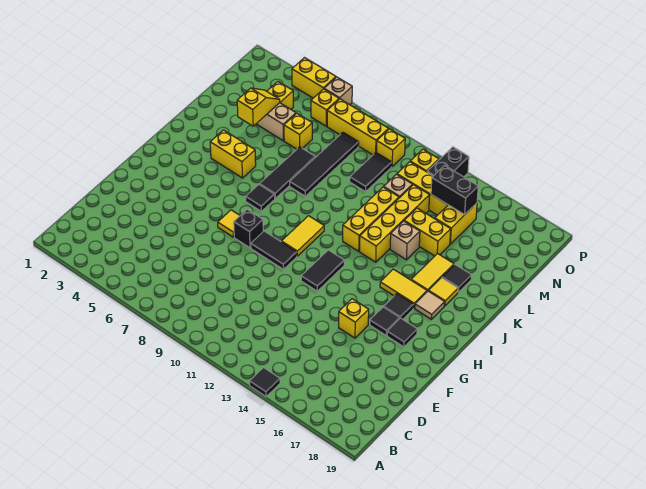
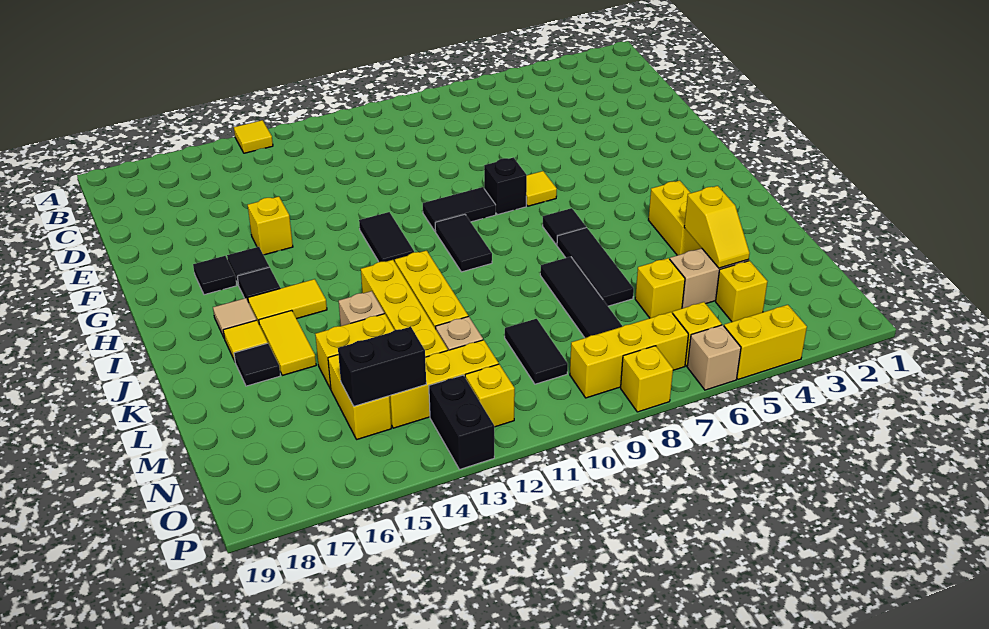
black 1x1 tile [250,368,280,397] -> yellow 1x1 tile [234,120,273,153]
yellow 1x2 tile [281,216,324,256] -> black 1x2 tile [435,214,492,272]
yellow 1x2 brick [210,130,256,178] -> yellow 1x2 brick turned to [649,181,701,255]
yellow 1x1 brick [376,129,405,166] -> yellow 1x1 brick moved to [621,346,673,412]

